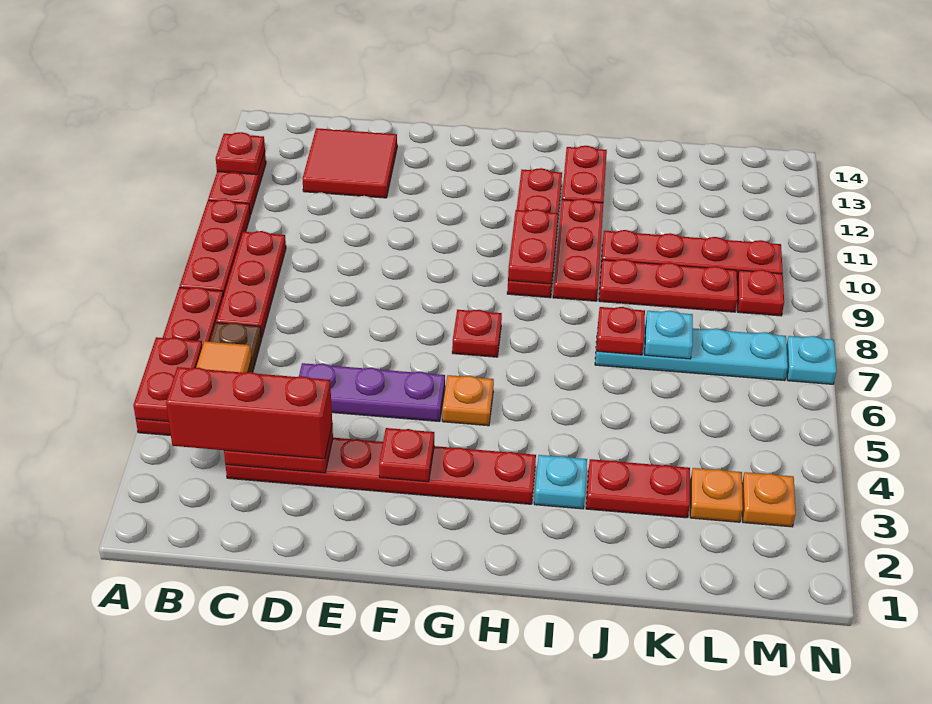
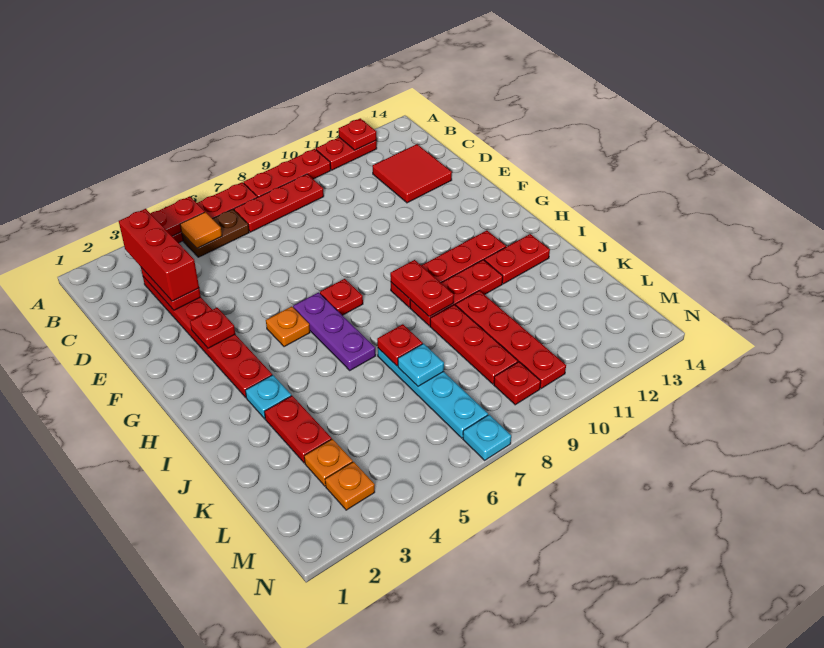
purple 1x3 plate [299,363,445,421] -> purple 1x3 plate moved to [293,293,376,370]
red 1x2 plate [508,209,558,284] -> red 1x2 plate turned to [390,260,454,317]

